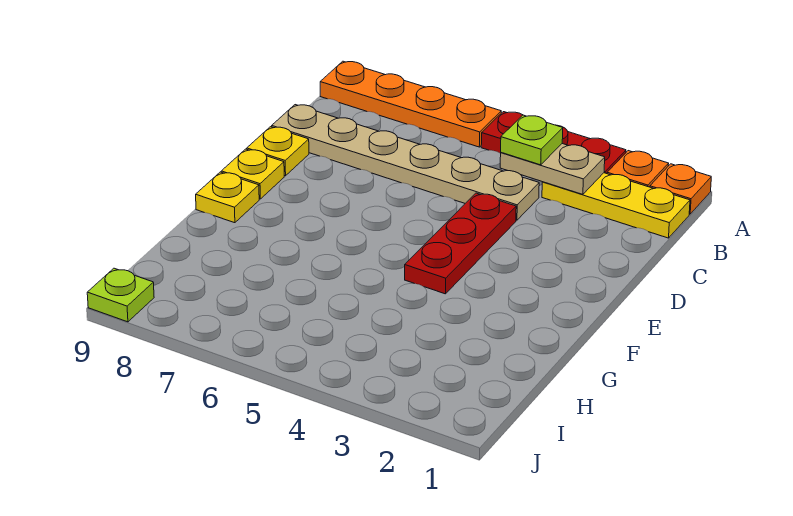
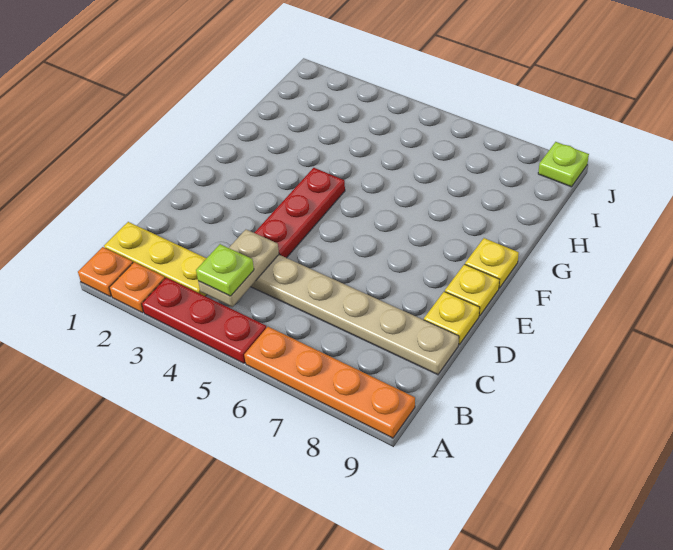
tan 1x2 plate [500,144,605,194] -> tan 1x2 plate turned to [198,230,279,307]

